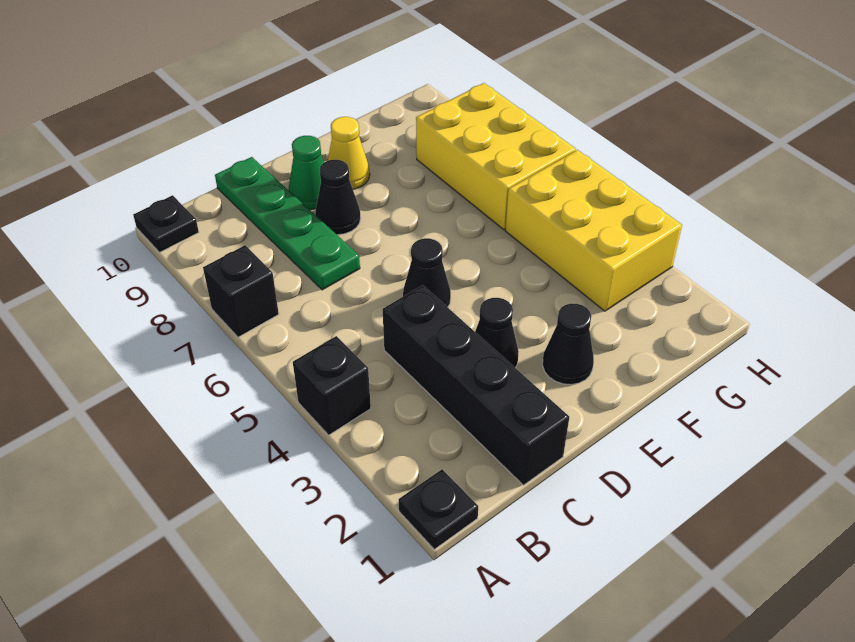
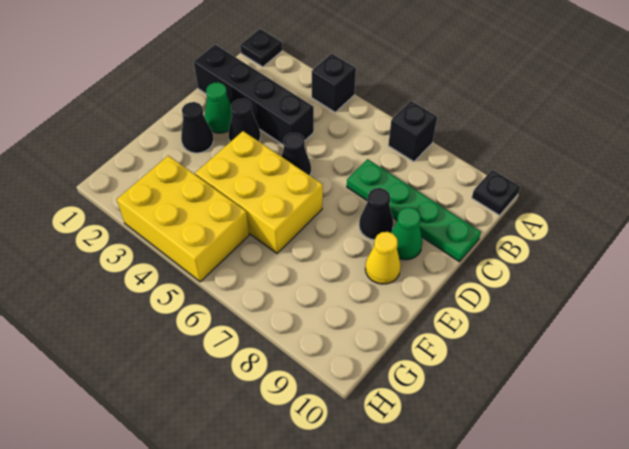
none -> green 1x1 cone [205,82,232,133]
yellow 2x3 brick [416,83,576,230] -> yellow 2x3 brick moved to [195,131,323,253]

